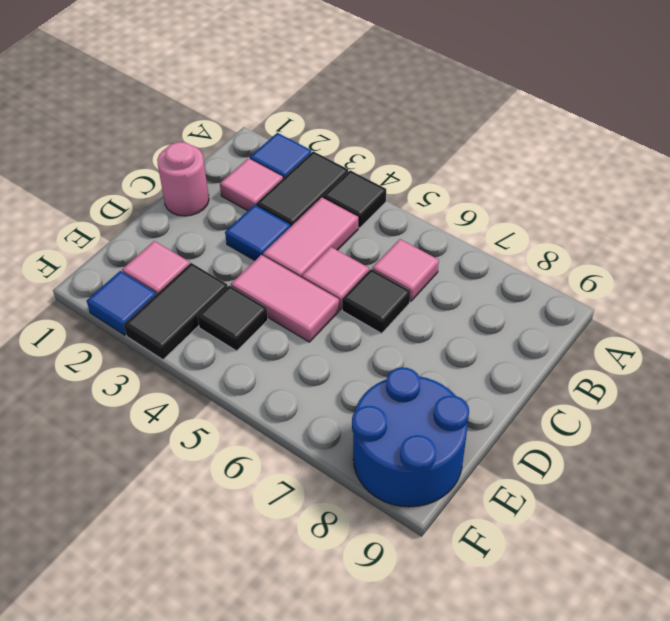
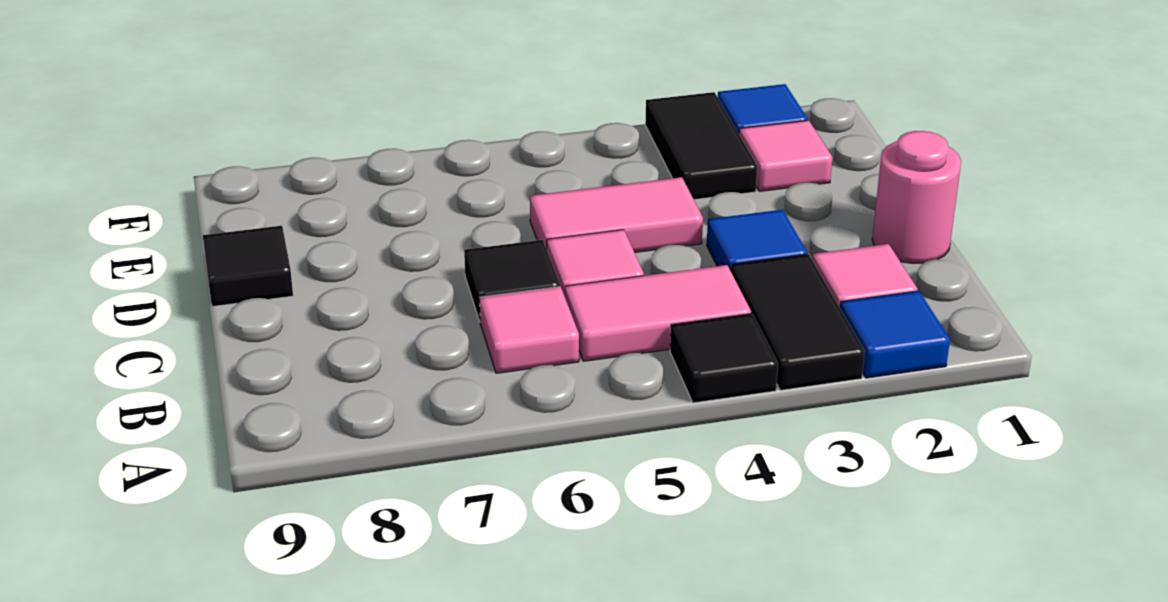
pink 1x2 tile [263,197,358,278] -> pink 1x2 tile turned to [565,265,751,361]
black 1x1 tile [197,285,268,351] -> black 1x1 tile moved to [203,226,293,307]
blue 2x2 round brick [352,367,469,507] -> none

